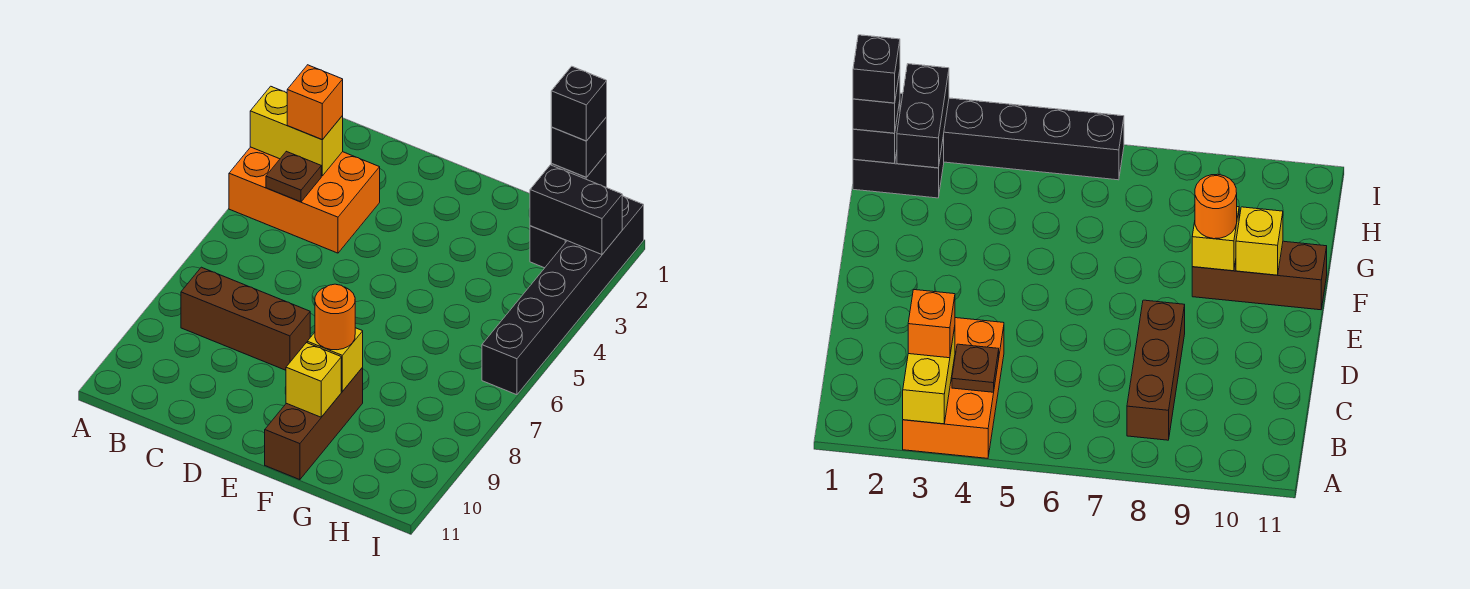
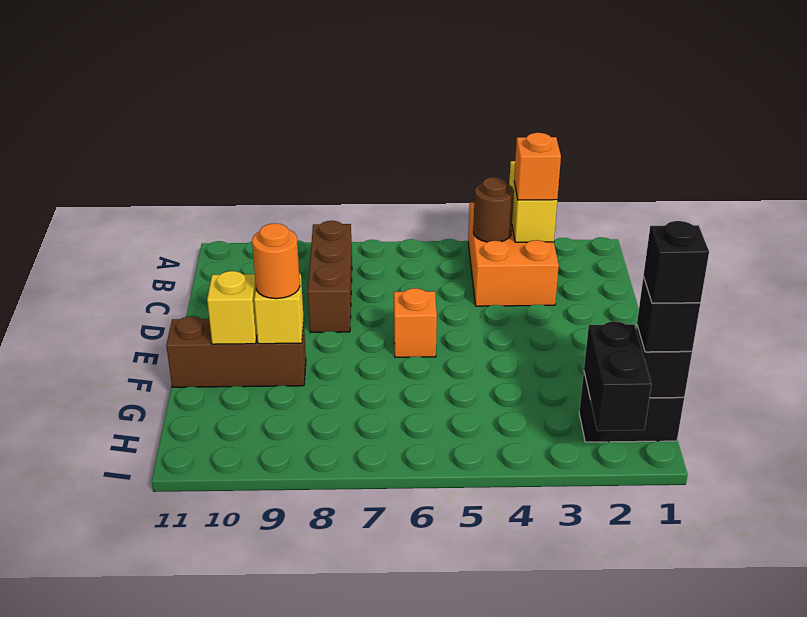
brown 1x1 plate [266,151,321,202] -> brown 1x1 round brick [473,177,514,242]
none -> orange 1x1 brick [394,288,437,357]
black 1x6 brick [482,196,644,395] -> none

